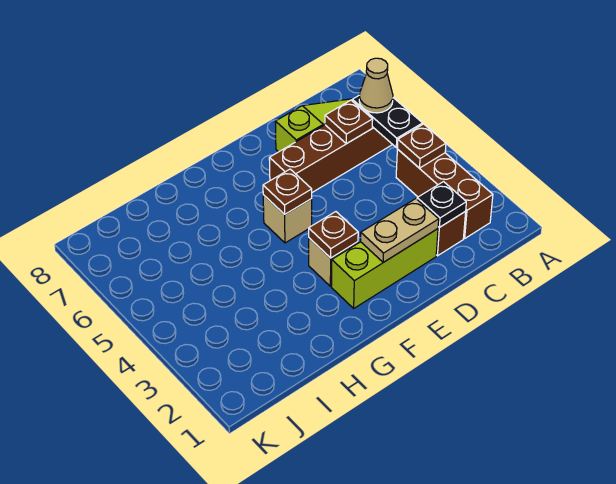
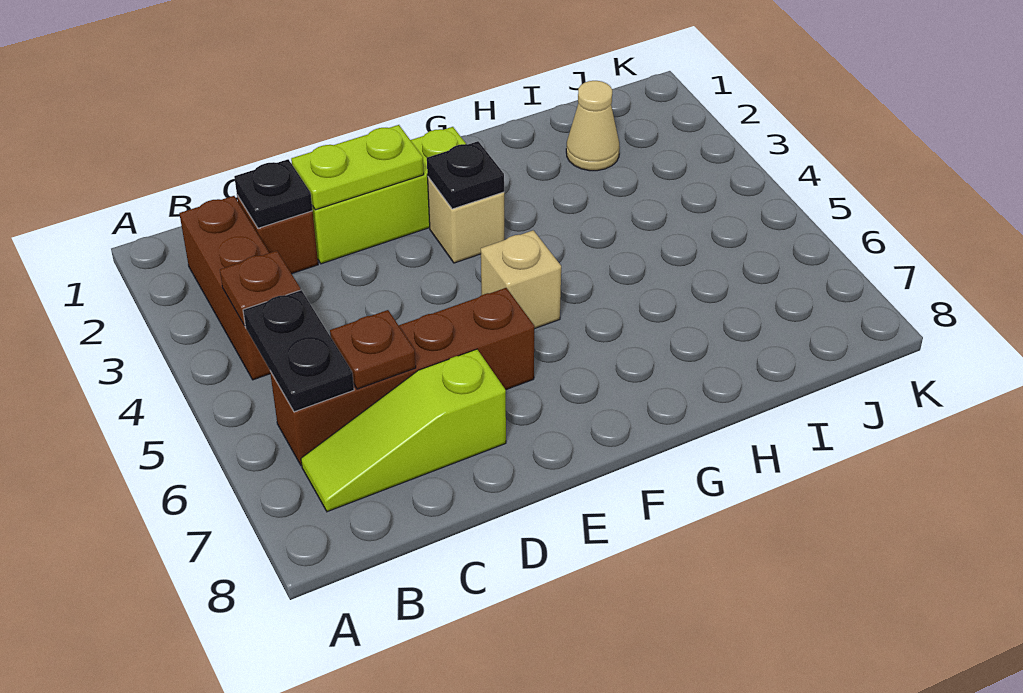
tan 1x1 cone [359,58,393,113] -> tan 1x1 cone moved to [566,81,620,171]
tan 1x2 plate [361,199,439,262] -> lime 1x2 plate [291,125,424,210]
brown 1x1 plate [309,212,358,258] -> black 1x1 plate [427,141,504,209]
brown 1x1 plate [263,169,312,214] -> none

